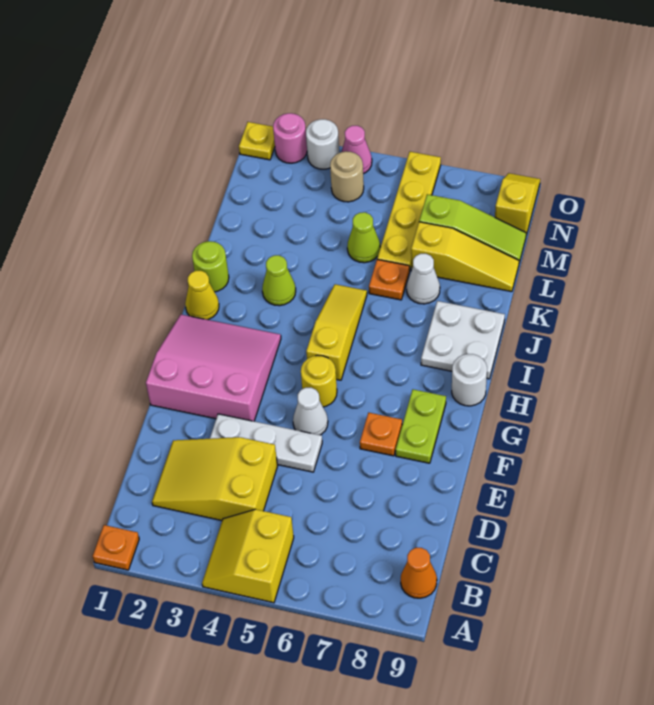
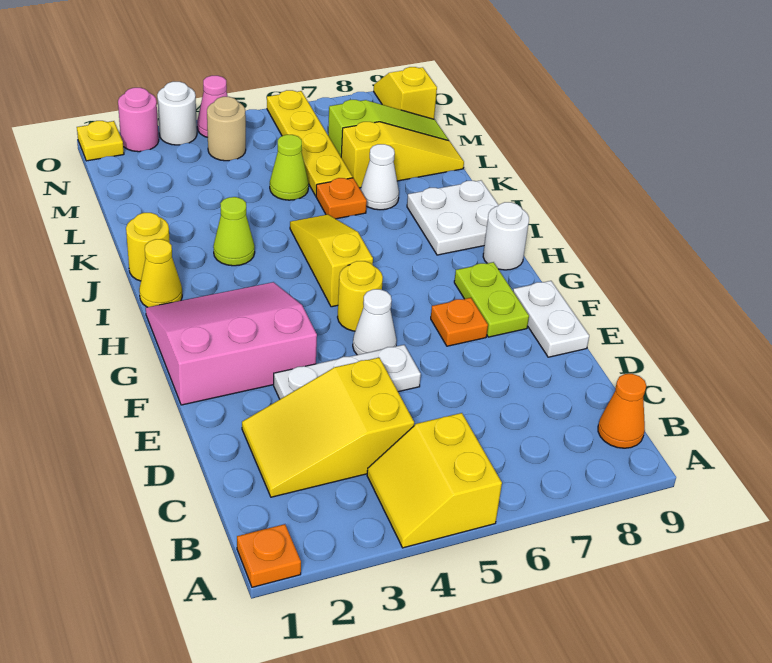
none -> white 1x2 plate [513,281,589,357]
lime 1x1 round brick [192,241,229,292] -> yellow 1x1 round brick [126,213,170,281]

